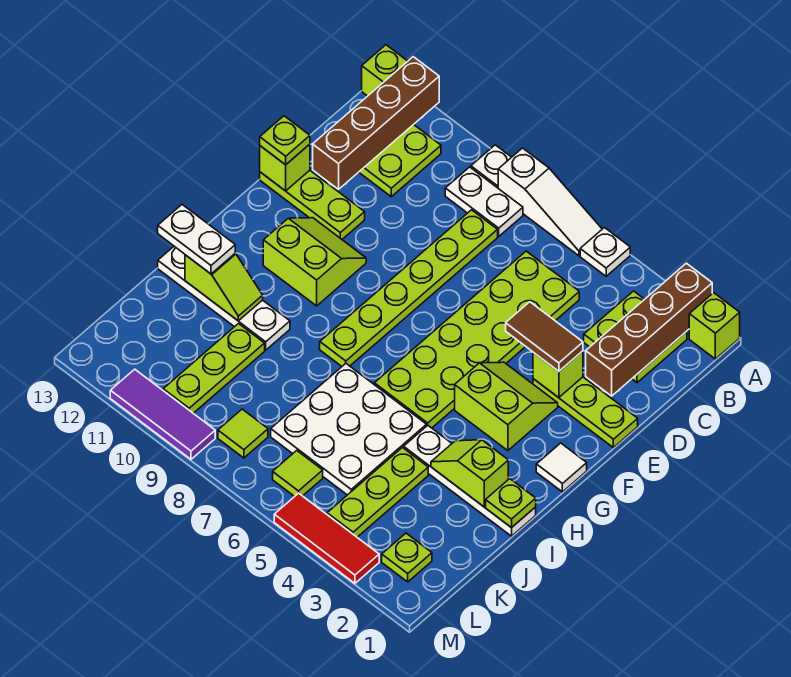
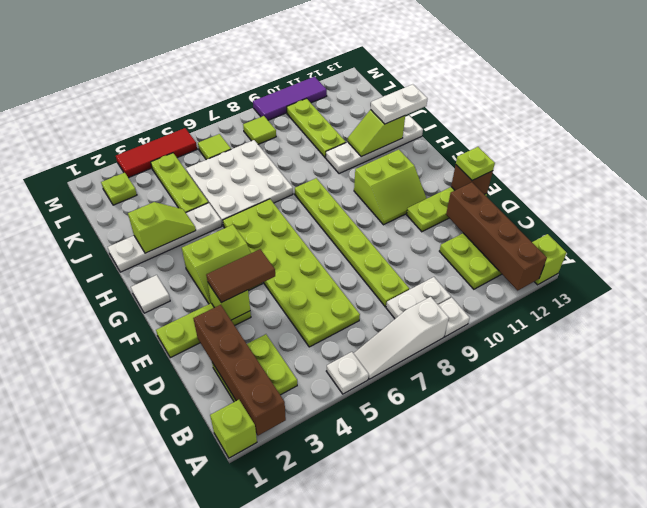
lime 1x1 brick [260,144,310,191] -> brown 1x1 brick [451,165,493,194]
lime 1x1 plate [486,479,536,528] -> none

